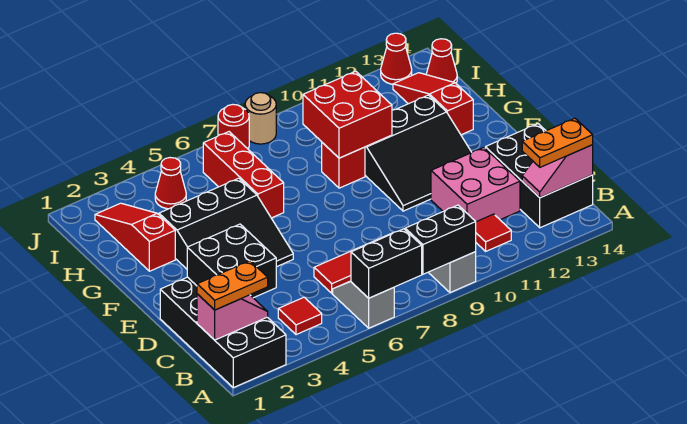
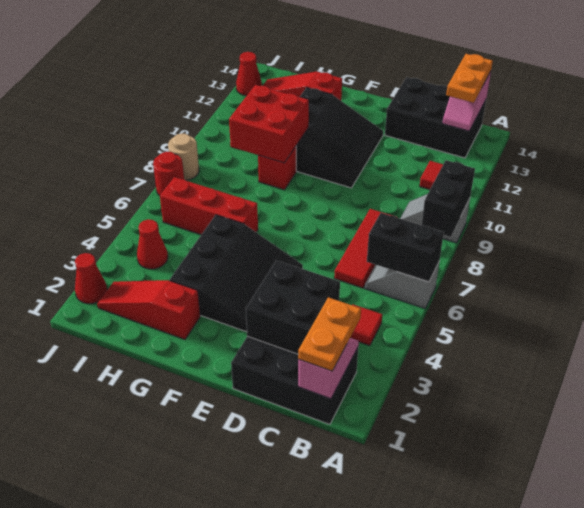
black 2x4 brick [160,277,286,388] -> black 2x3 brick [231,336,358,425]
black 1x2 brick [351,229,422,298] -> black 1x2 brick turned to [367,213,444,282]
pink 2x2 brick [431,147,520,222] -> none
red 1x1 cone [426,39,457,83] -> red 1x1 cone moved to [75,253,107,304]

